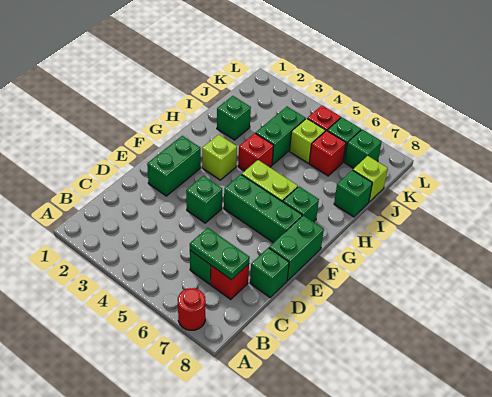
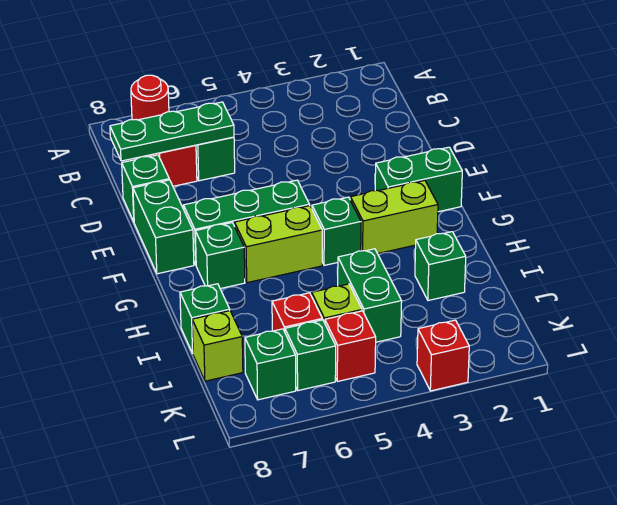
green 1x2 plate [190,228,250,280] -> green 1x3 plate [110,102,234,161]
green 1x2 brick [147,136,201,196] -> green 1x2 brick turned to [375,147,462,212]
green 1x1 brick [186,176,222,223] -> green 1x1 brick moved to [312,197,361,265]
lime 1x1 brick [202,134,237,180] -> lime 1x2 brick [350,180,438,254]
red 1x1 brick [238,133,274,171] -> red 1x1 brick moved to [417,320,469,391]

